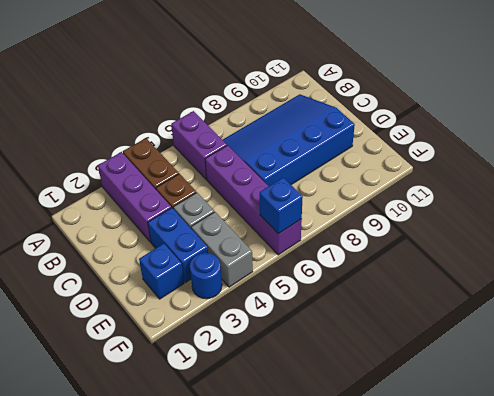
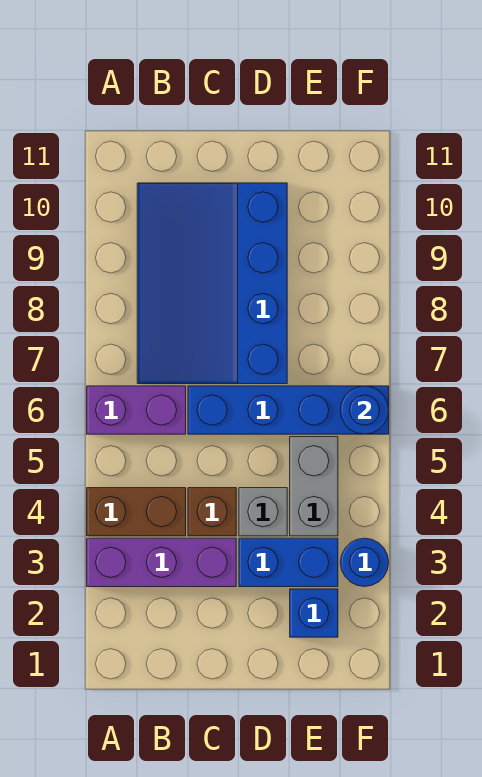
purple 1x4 brick [205,145,302,255] -> blue 1x4 brick [188,386,389,434]
grey 1x2 brick [191,212,253,287] -> grey 1x2 brick turned to [290,437,338,536]
blue 1x1 brick [260,178,303,234] -> blue 1x1 round brick [340,386,389,434]

